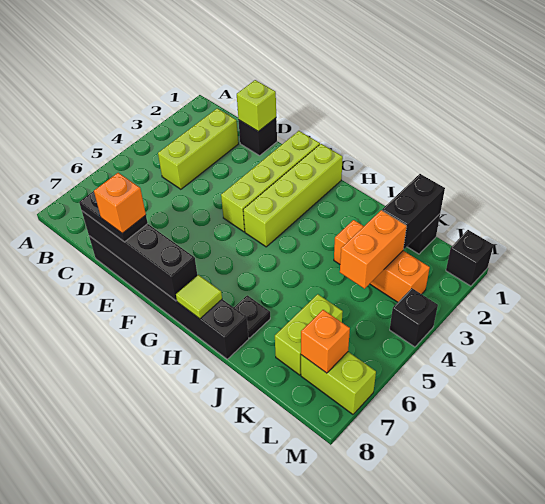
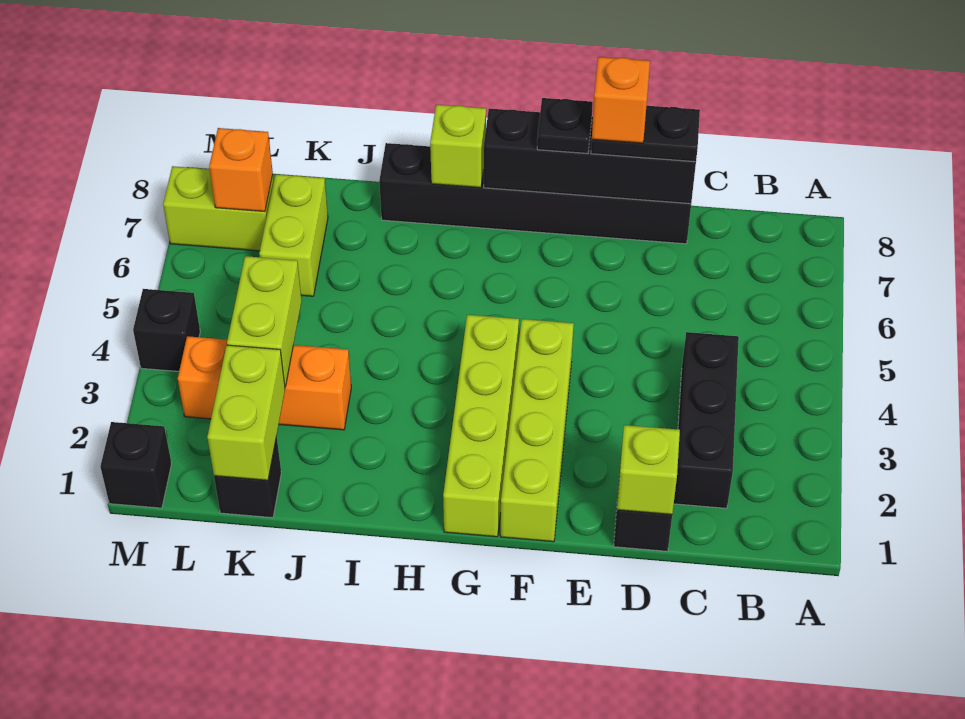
lime 1x3 brick [158,108,238,189] -> black 1x3 brick [674,332,739,508]
lime 1x1 tile [176,275,222,319] -> lime 1x1 brick [430,105,486,188]
black 1x1 plate [234,295,270,338] -> black 1x1 plate moved to [537,98,593,154]
black 1x2 brick [382,174,445,249] -> lime 1x2 brick [207,345,285,480]
orange 1x2 brick [340,210,407,289] -> lime 1x2 brick [227,256,302,387]

